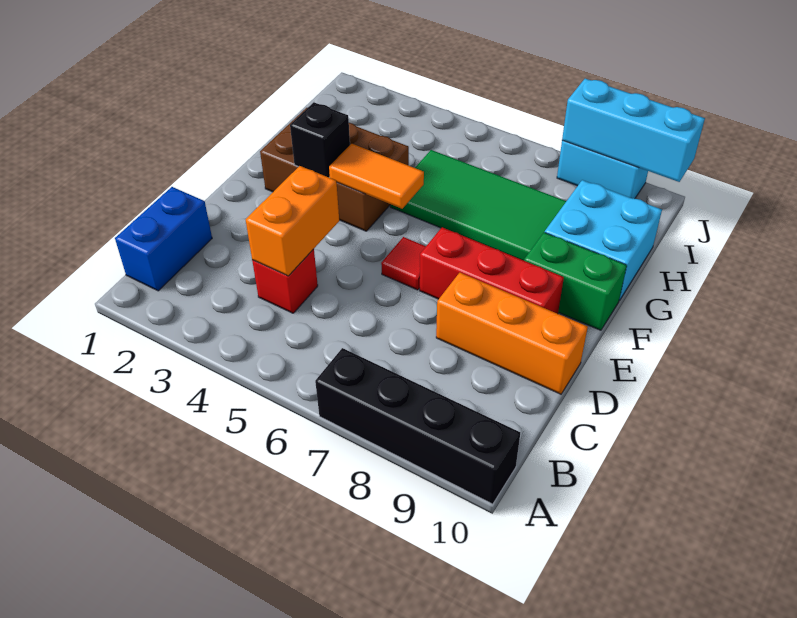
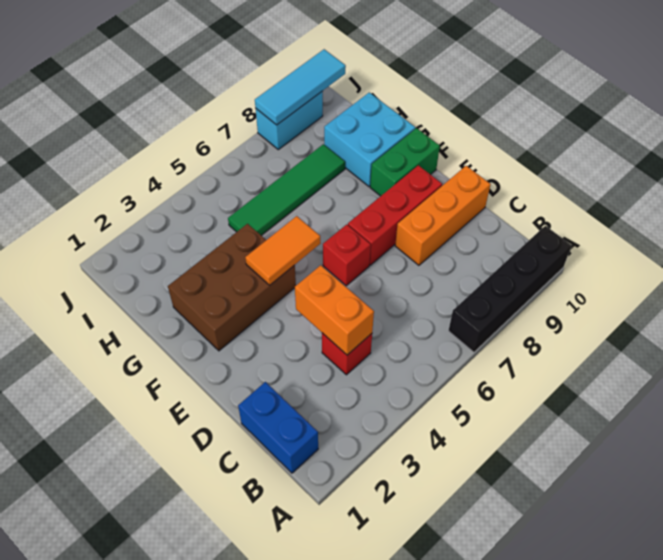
red 1x1 tile [381,237,426,290] -> red 1x1 brick [323,224,371,286]
black 1x1 brick [290,102,350,177] -> none
green 2x4 tile [390,150,566,261] -> green 1x4 tile [228,144,345,236]
cyan 1x3 brick [562,79,705,182] -> cyan 1x3 tile [255,49,346,125]

